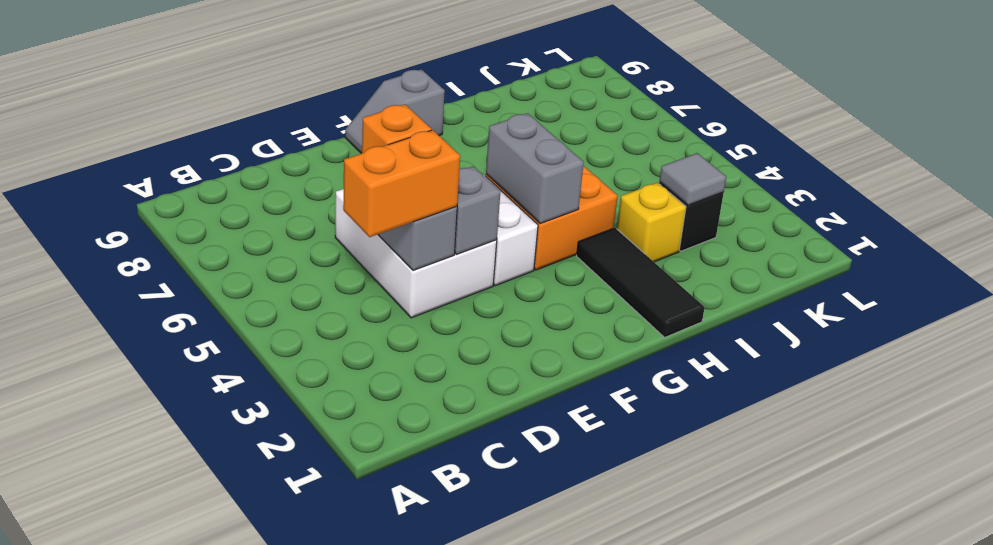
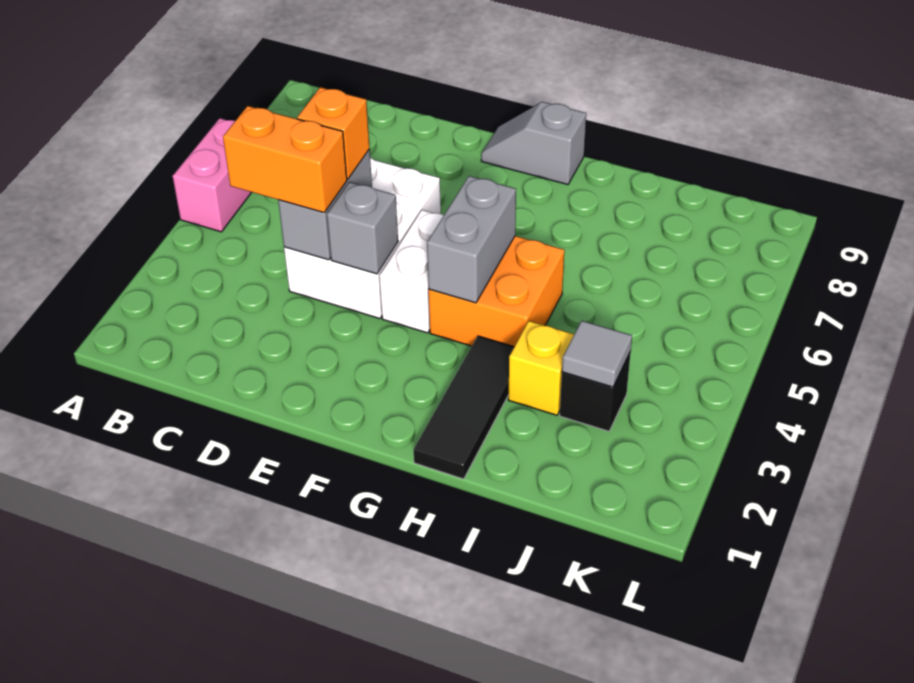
none -> pink 1x2 brick [173,118,252,232]

